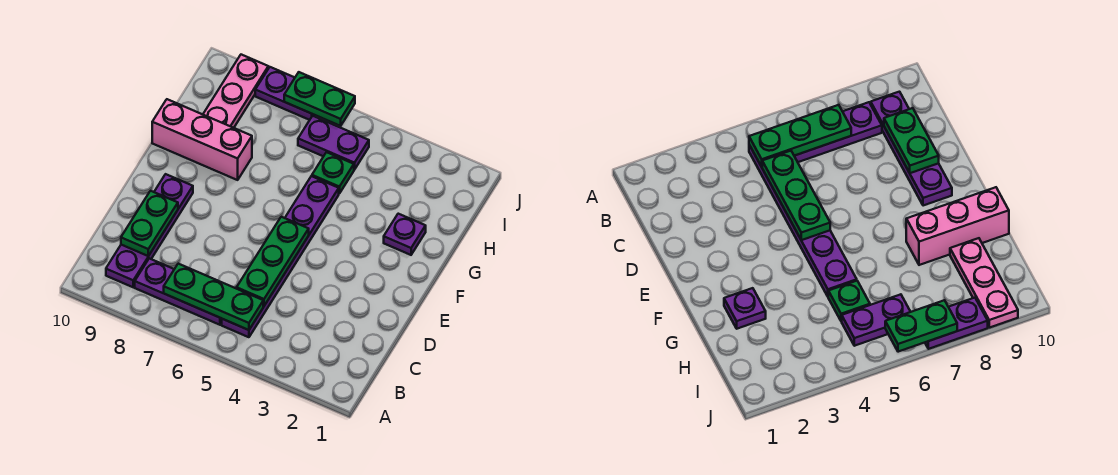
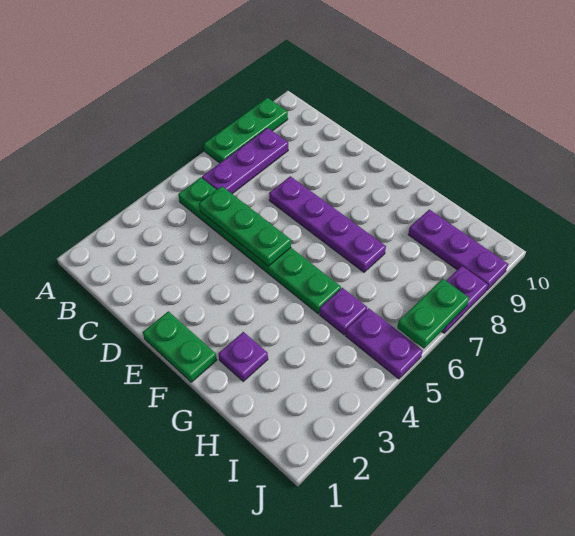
purple 1x6 plate [222,176,339,337] -> green 1x6 plate [178,178,341,314]
green 1x3 plate [164,264,263,330] -> green 1x3 plate moved to [204,98,288,163]
purple 1x4 plate [106,174,193,287] -> purple 1x4 plate moved to [269,176,386,272]
green 1x2 plate [121,191,178,256] -> green 1x2 plate moved to [143,311,217,382]
pink 1x3 brick [152,99,252,180] -> none
green 1x1 plate [312,152,354,194] -> purple 1x1 plate [320,288,367,335]
pink 1x3 plate [203,55,268,128] -> purple 1x3 plate [408,209,508,291]
purple 1x2 plate [298,116,369,170] -> purple 1x2 plate turned to [346,308,423,379]

